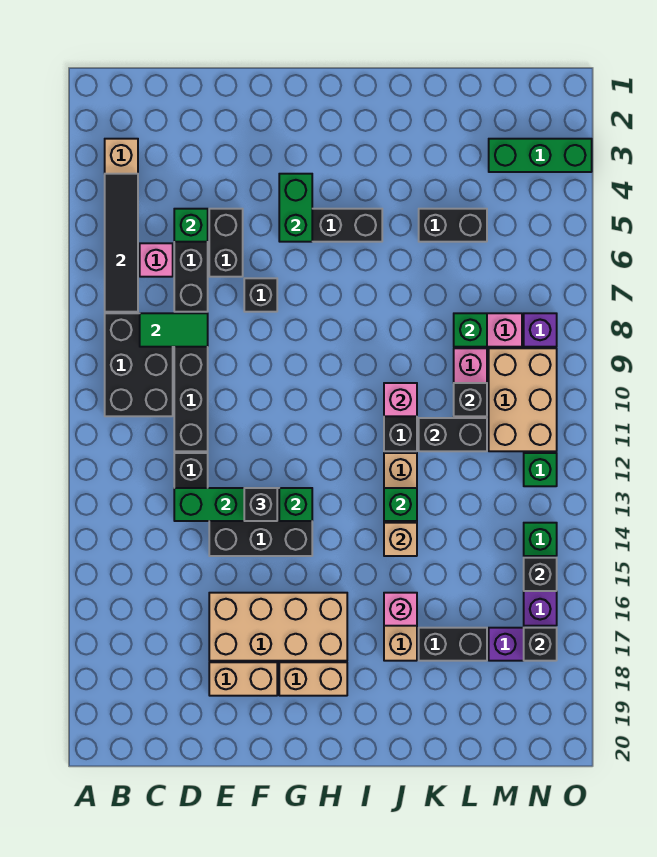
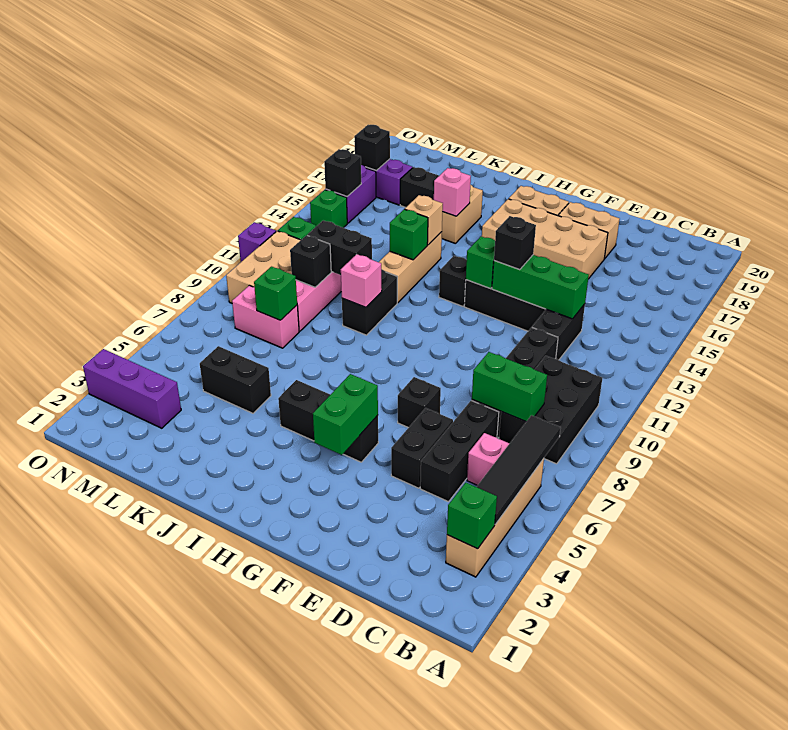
green 1x2 tile [140,313,208,347] -> green 1x2 brick [472,352,547,421]
green 1x1 brick [174,209,208,242] -> green 1x1 brick moved to [447,483,497,549]
none -> black 1x1 brick [439,256,467,306]
green 1x3 brick [489,139,592,172] -> purple 1x3 brick [83,349,181,428]
purple 1x1 brick [524,313,557,347] -> purple 1x1 brick moved to [238,222,276,262]

